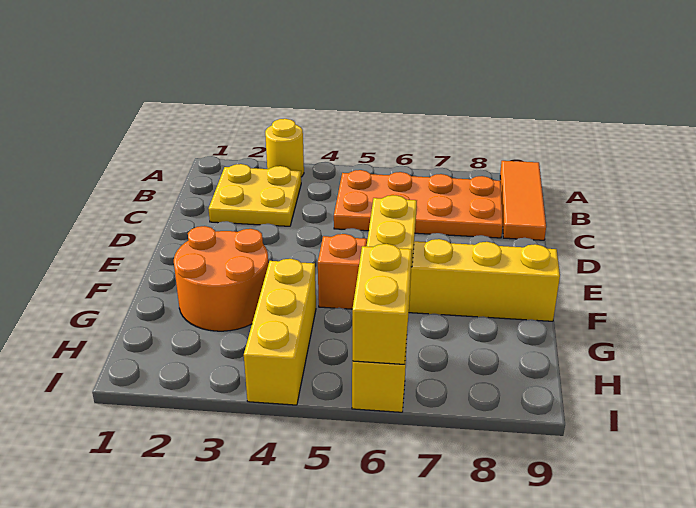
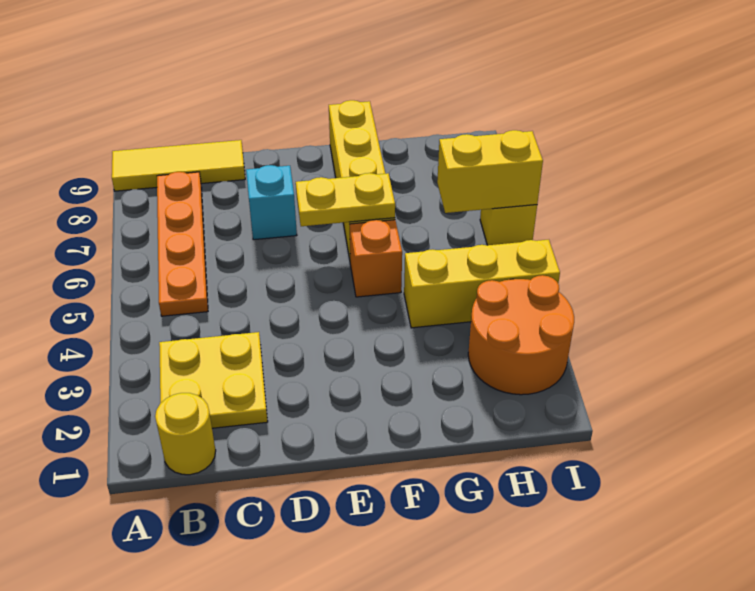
yellow 1x1 round brick [265,119,304,177] -> yellow 1x1 round brick moved to [155,393,216,475]
orange 1x3 tile [500,161,546,240] -> yellow 1x3 tile [112,140,245,191]
orange 2x4 plate [334,170,503,238] -> orange 1x4 plate [157,172,208,316]
none -> cyan 1x1 brick [246,165,297,240]
orange 2x2 round brick [174,226,268,331] -> orange 2x2 round brick moved to [468,275,574,395]

